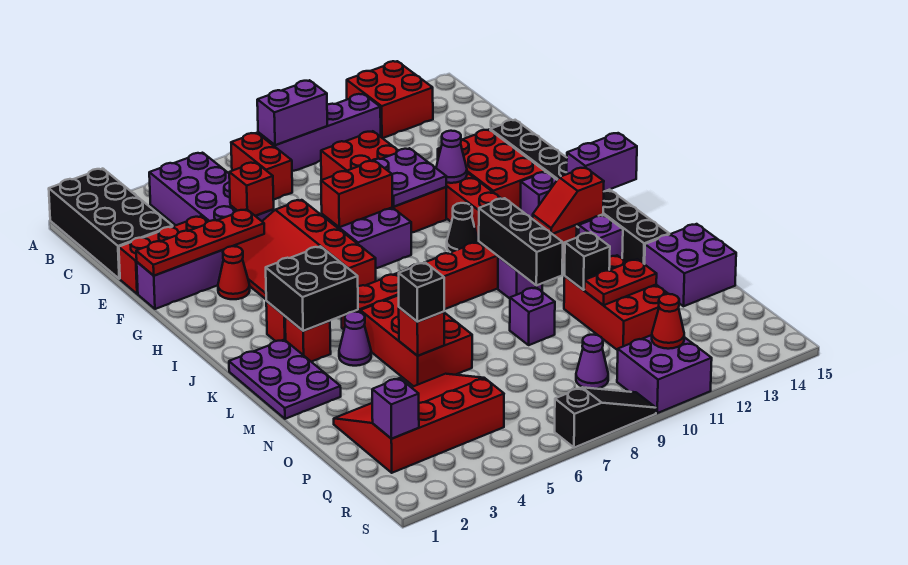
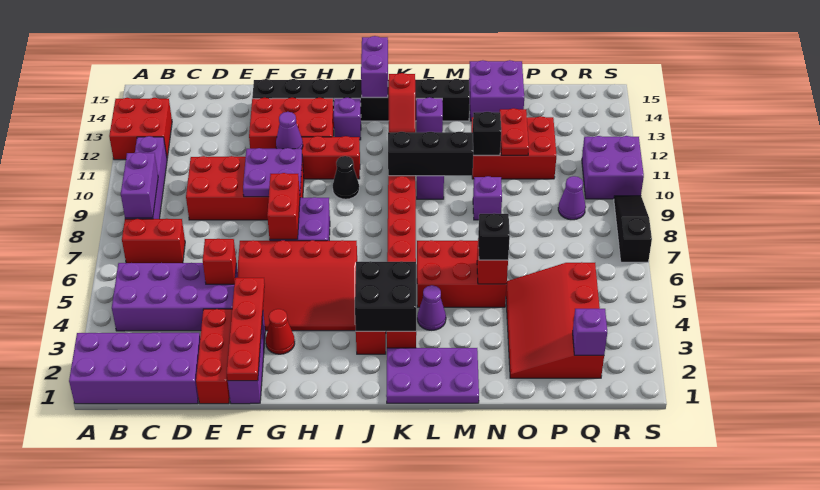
black 2x4 brick [49,169,173,279] -> purple 2x4 brick [69,333,200,404]
red 1x1 cone [652,294,684,349] -> none

